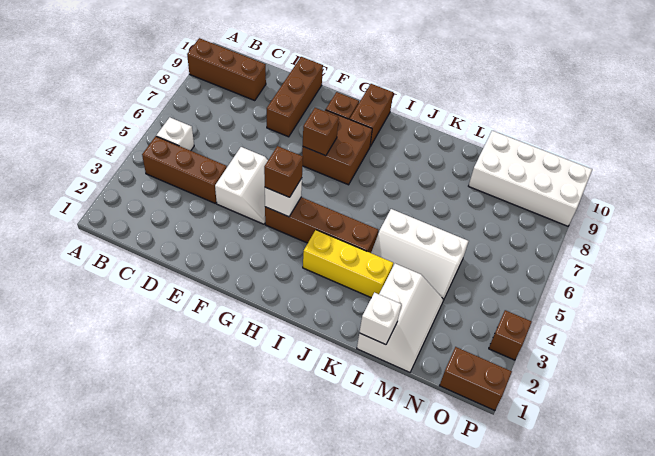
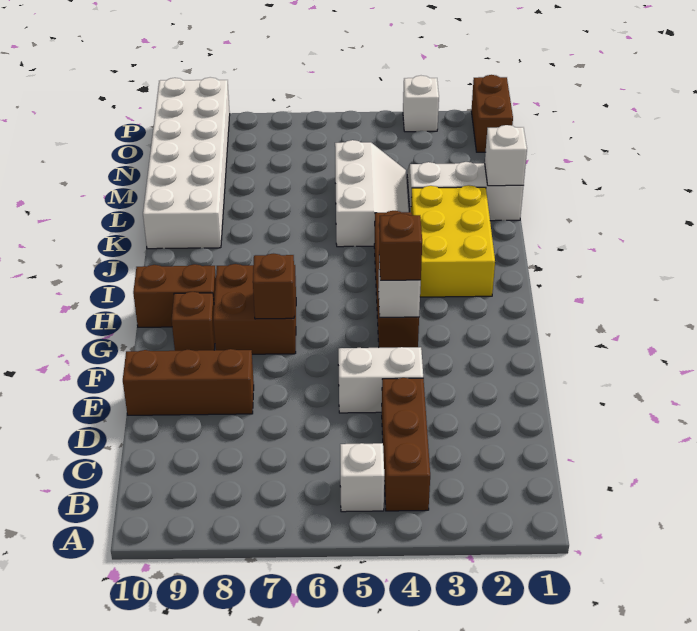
brown 1x3 brick [187,38,266,100] -> none
yellow 1x3 brick [303,230,393,298] -> yellow 2x3 brick [411,185,495,297]
white 2x4 brick [469,131,592,226] -> white 2x6 brick [143,77,230,249]
brown 1x1 brick [489,310,532,360] -> white 1x1 brick [403,76,439,132]

